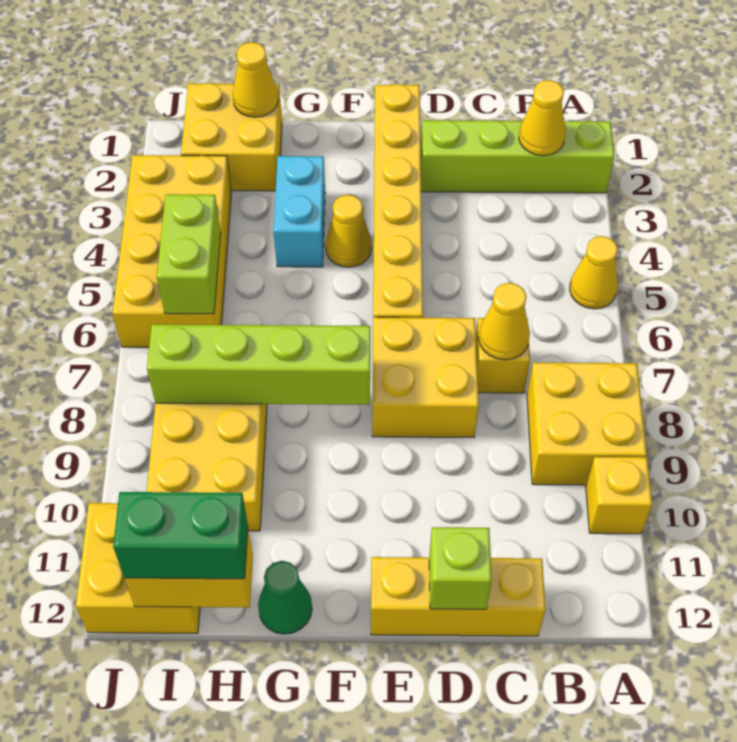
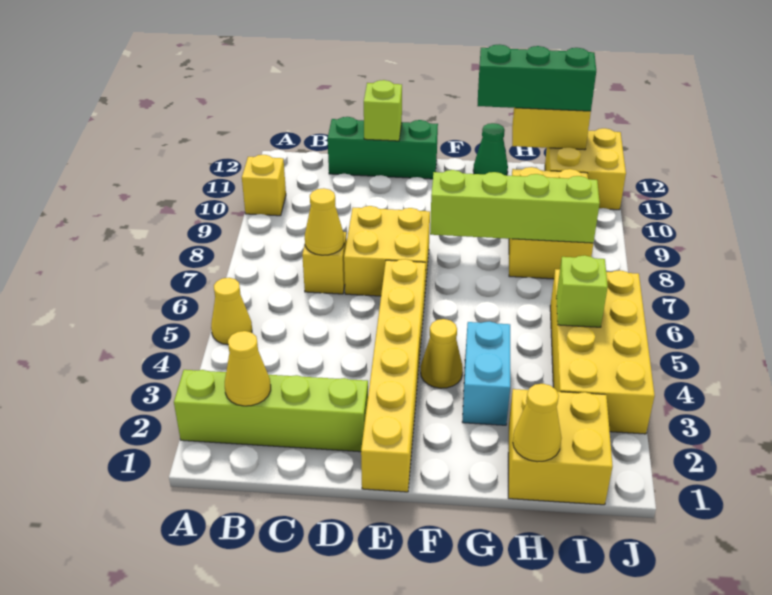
yellow 2x2 brick [527,363,647,485] -> none
yellow 1x3 brick [371,557,545,636] -> green 1x3 brick [328,117,438,179]
green 1x2 brick [113,492,248,579] -> green 1x3 brick [478,44,596,111]
lime 1x2 brick [157,194,221,314] -> lime 1x1 brick [556,255,608,327]

